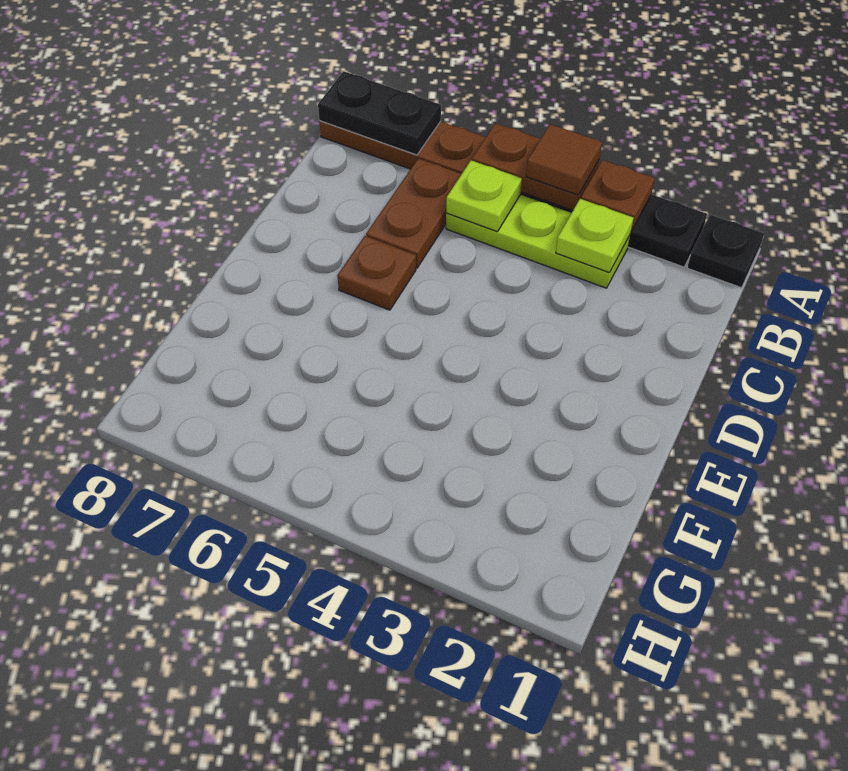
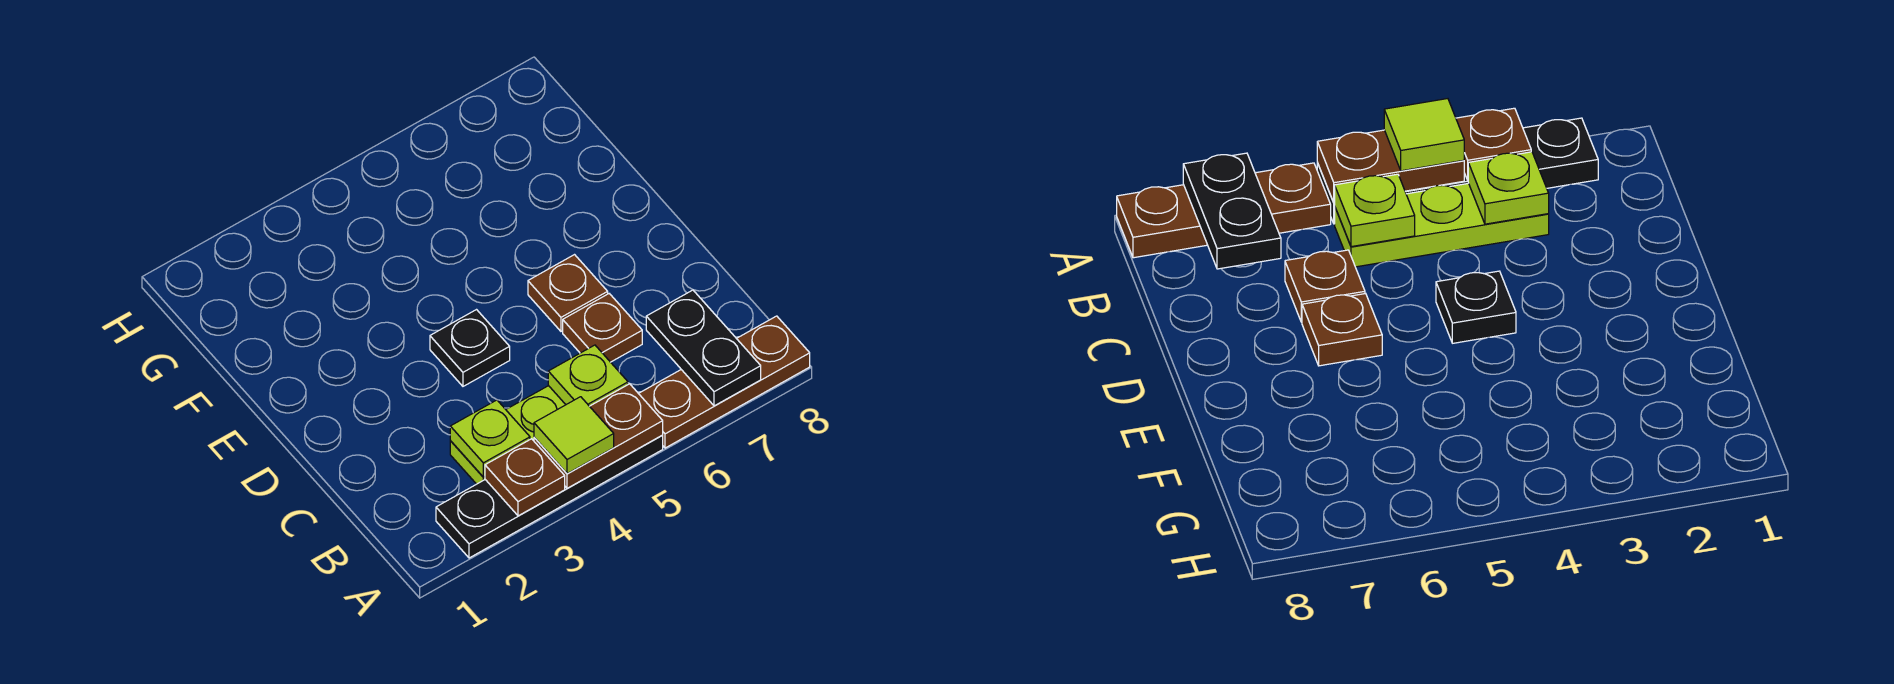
black 1x1 plate [687,215,764,288] -> black 1x1 plate moved to [430,310,510,386]
brown 1x1 tile [526,124,602,195] -> lime 1x1 tile [534,397,614,474]
black 1x2 plate [318,71,441,155] -> black 1x2 plate turned to [646,290,761,406]
brown 1x2 plate [366,159,461,268] -> brown 1x1 plate [563,294,642,362]

